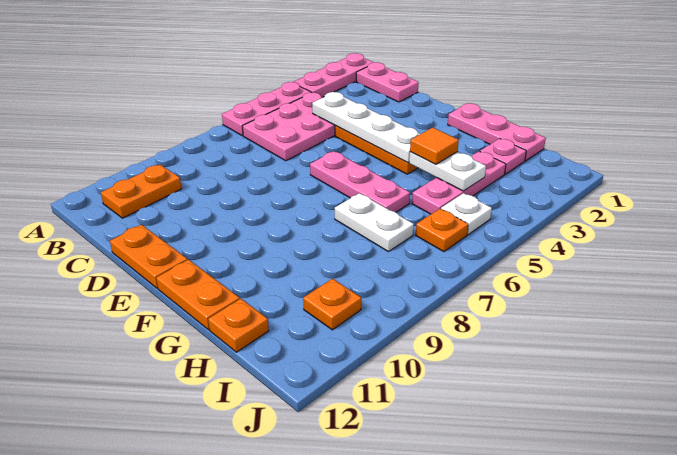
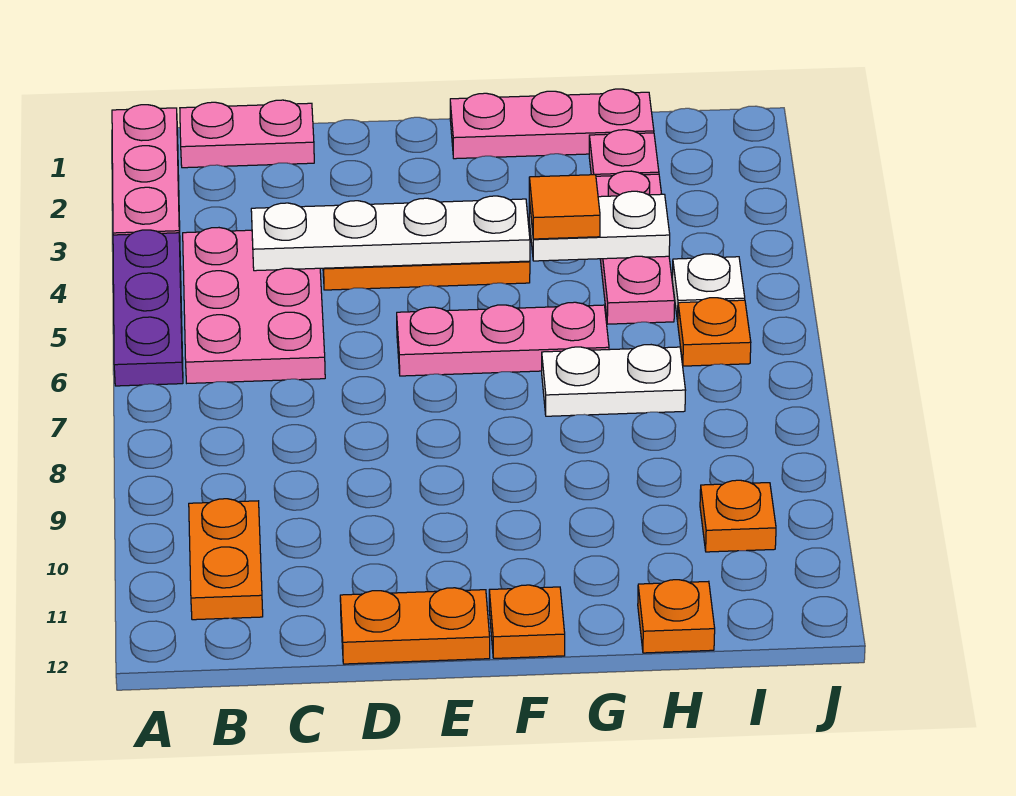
pink 1x3 plate [222,82,312,136] -> purple 1x3 plate [113,230,183,386]
orange 1x2 plate [156,259,240,330] -> orange 1x1 plate [489,585,565,658]

